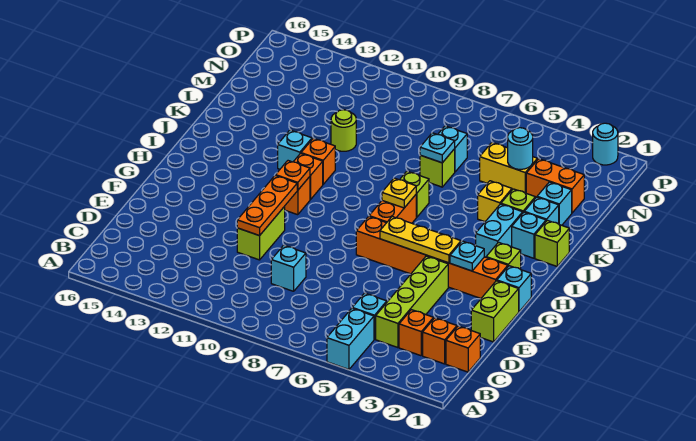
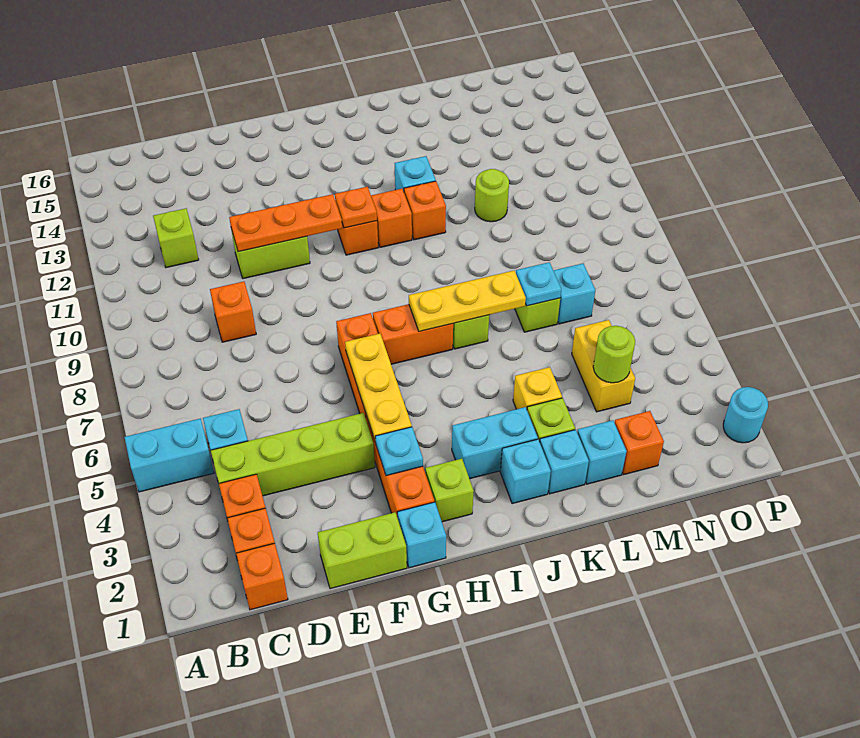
cyan 1x1 brick [271,245,306,291] -> orange 1x1 brick [210,282,256,342]
yellow 1x1 plate [382,178,416,208] -> yellow 1x3 plate [409,271,526,331]
lime 1x1 brick [535,220,569,266] -> lime 1x1 brick moved to [153,208,199,268]
orange 1x2 brick [526,159,584,213] -> orange 1x1 brick [614,411,664,475]
cyan 1x1 round brick [508,128,533,169] -> lime 1x1 round brick [593,326,635,383]

